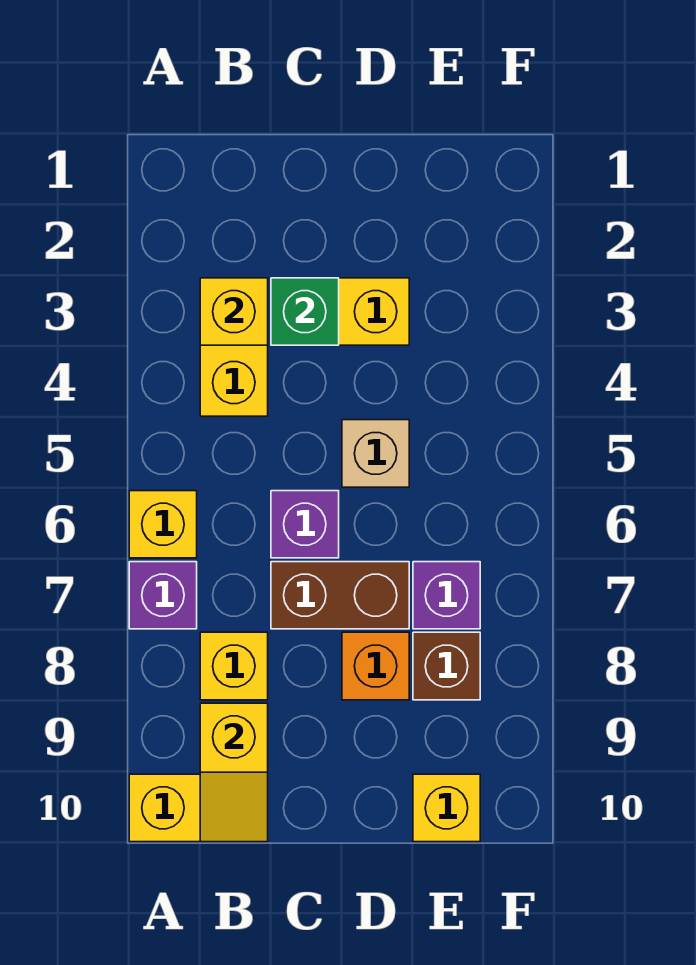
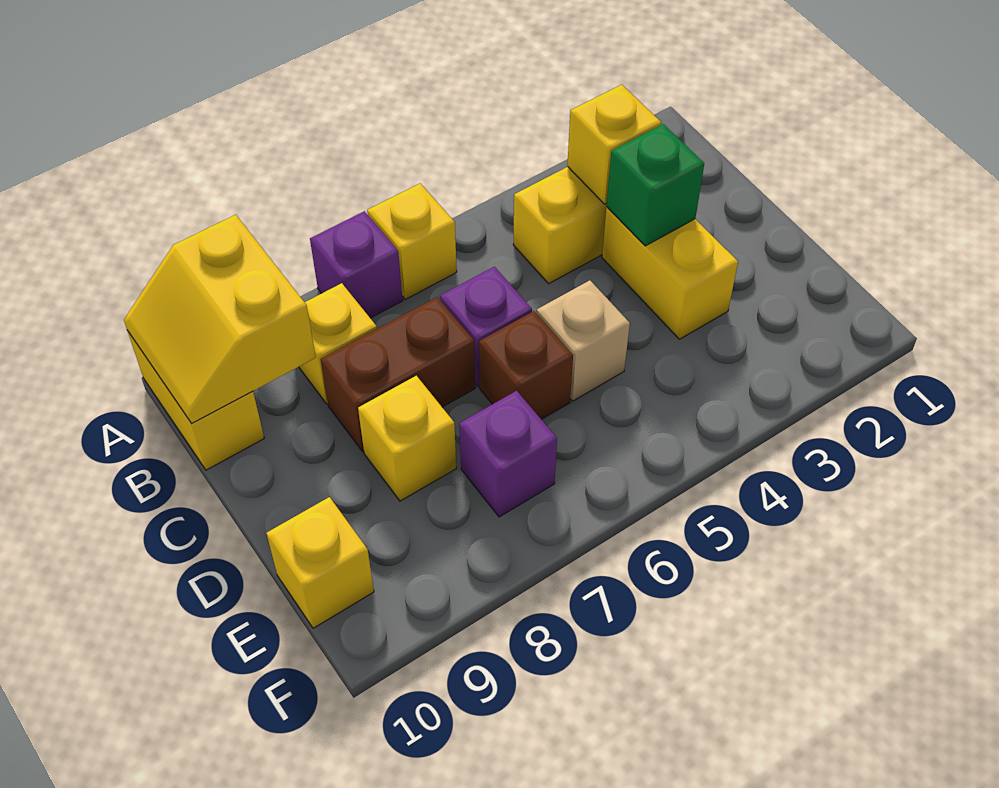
yellow 1x2 slope [200,703,268,842] -> yellow 2x2 slope [124,215,316,424]
brown 1x2 brick [271,562,409,629] -> brown 1x2 brick turned to [321,297,475,451]
orange 1x1 brick [342,632,409,700] -> yellow 1x1 brick [358,376,456,501]
brown 1x1 brick [413,632,480,700] -> brown 1x1 brick moved to [479,311,573,419]

